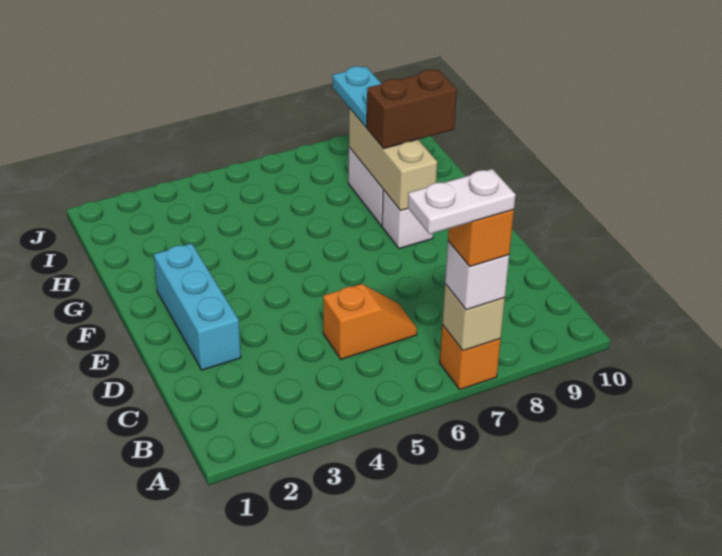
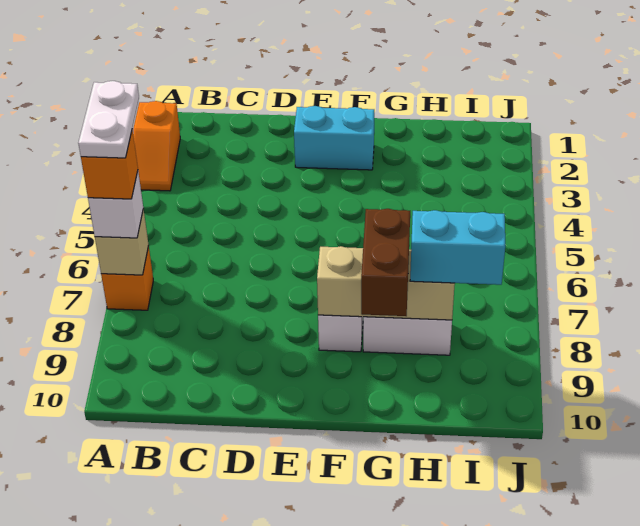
orange 1x2 slope [323,284,417,359] -> orange 1x2 slope moved to [133,101,180,191]
cyan 1x3 brick [154,243,241,370] -> cyan 1x2 brick [294,106,374,170]
cyan 1x2 plate [333,66,381,127] -> cyan 1x2 brick [410,210,505,285]

